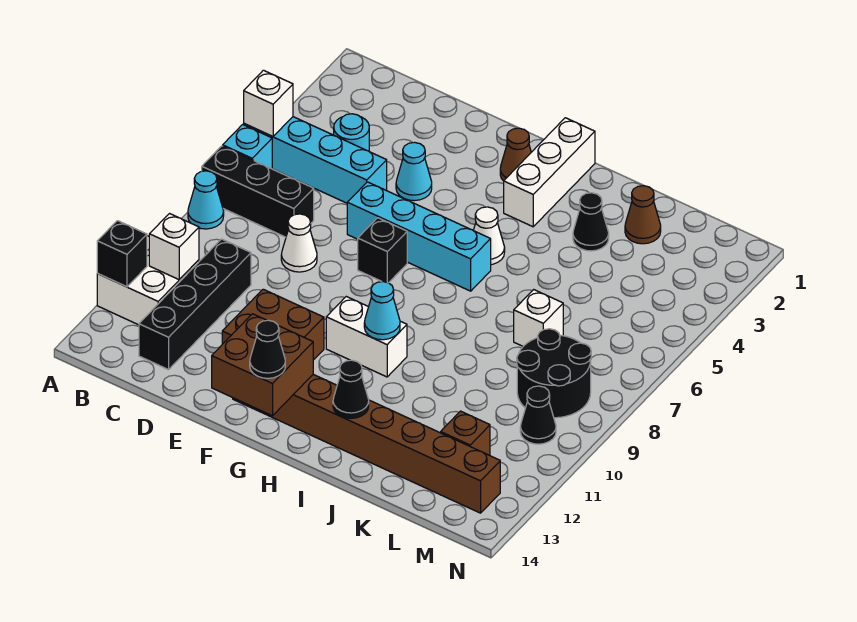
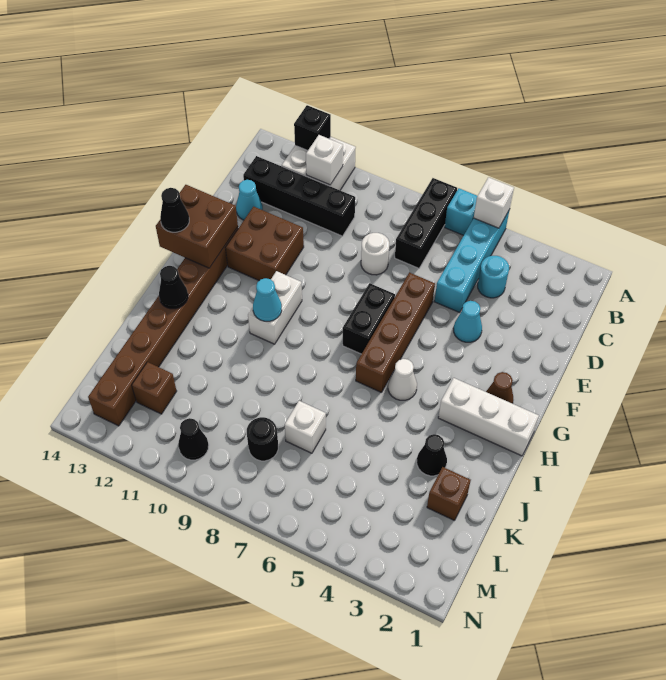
cyan 1x1 cone [188,171,224,229] -> cyan 1x1 cone moved to [236,180,263,220]
white 1x1 cone [281,214,317,272] -> white 1x1 round brick [361,233,389,275]
cyan 1x4 brick [347,182,491,291] -> brown 1x4 brick [356,273,435,392]
black 1x1 brick [358,218,407,283] -> black 1x2 brick [343,283,395,354]
brown 1x1 cone [625,186,661,244] -> brown 1x1 brick [427,467,471,520]
black 2x2 round brick [517,329,591,418] -> black 1x1 round brick [247,417,278,461]

